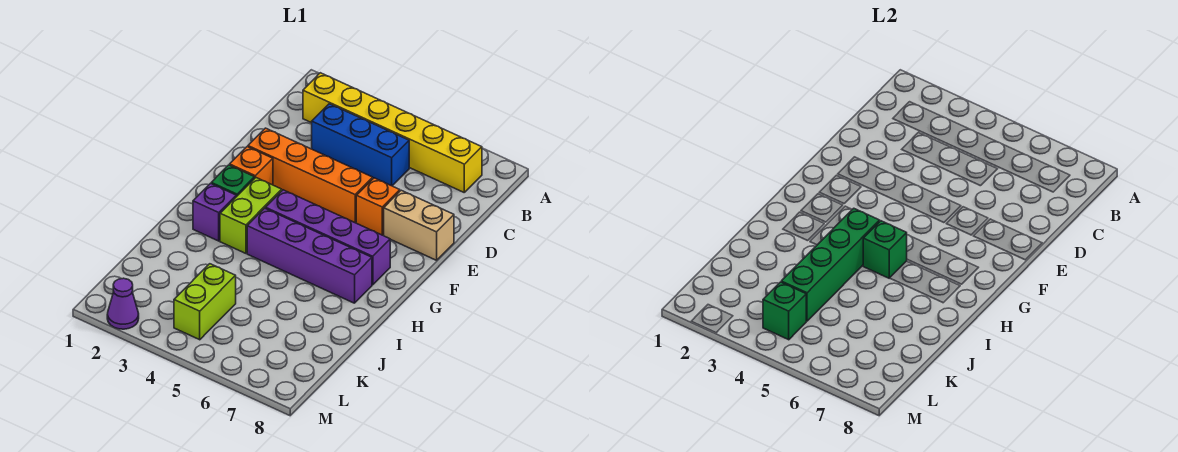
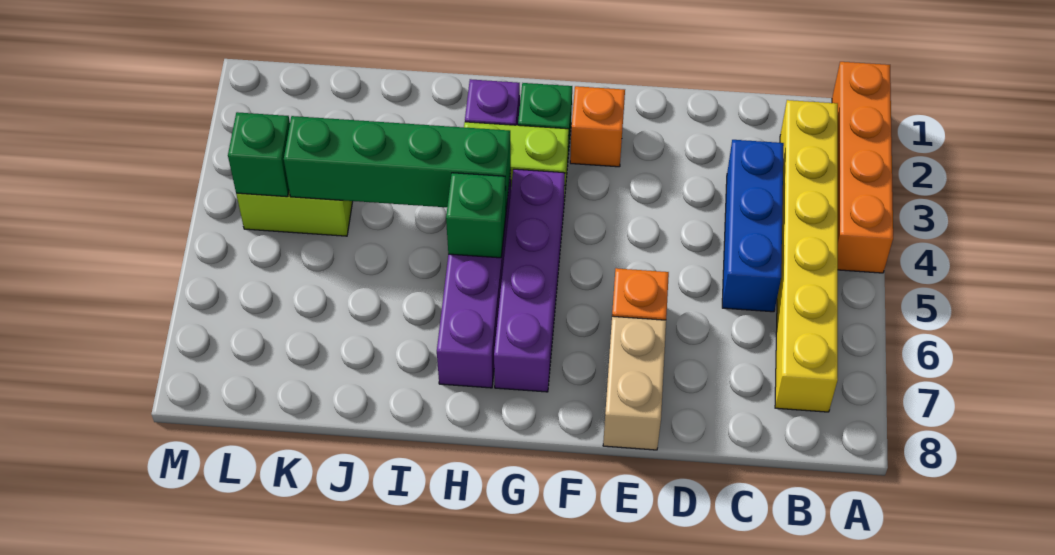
orange 1x4 brick [248,128,373,223] -> orange 1x4 brick moved to [832,62,893,273]
purple 1x1 cone [107,278,139,329] -> none

